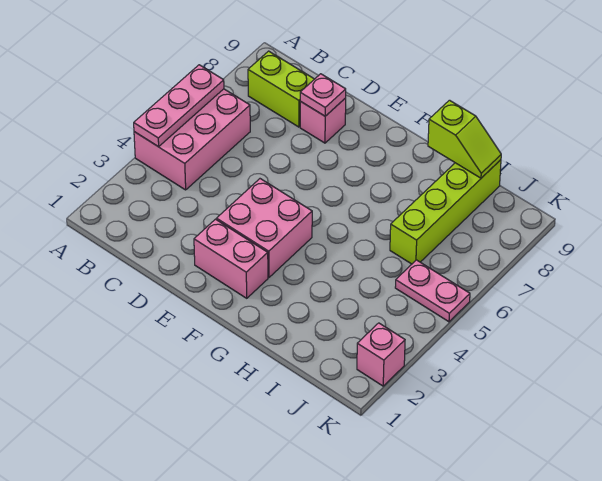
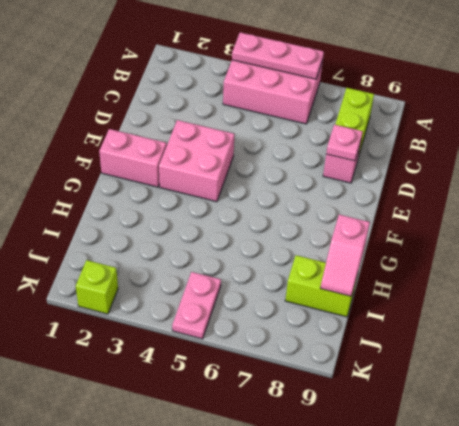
pink 1x2 brick [194,219,268,298] -> pink 1x2 brick turned to [99,129,167,187]
lime 1x2 slope [428,100,501,178] -> pink 1x2 slope [320,215,370,296]
lime 1x4 brick [390,160,501,264] -> lime 1x2 brick [285,255,357,317]
pink 1x1 brick [357,323,405,386] -> lime 1x1 brick [76,260,118,314]

